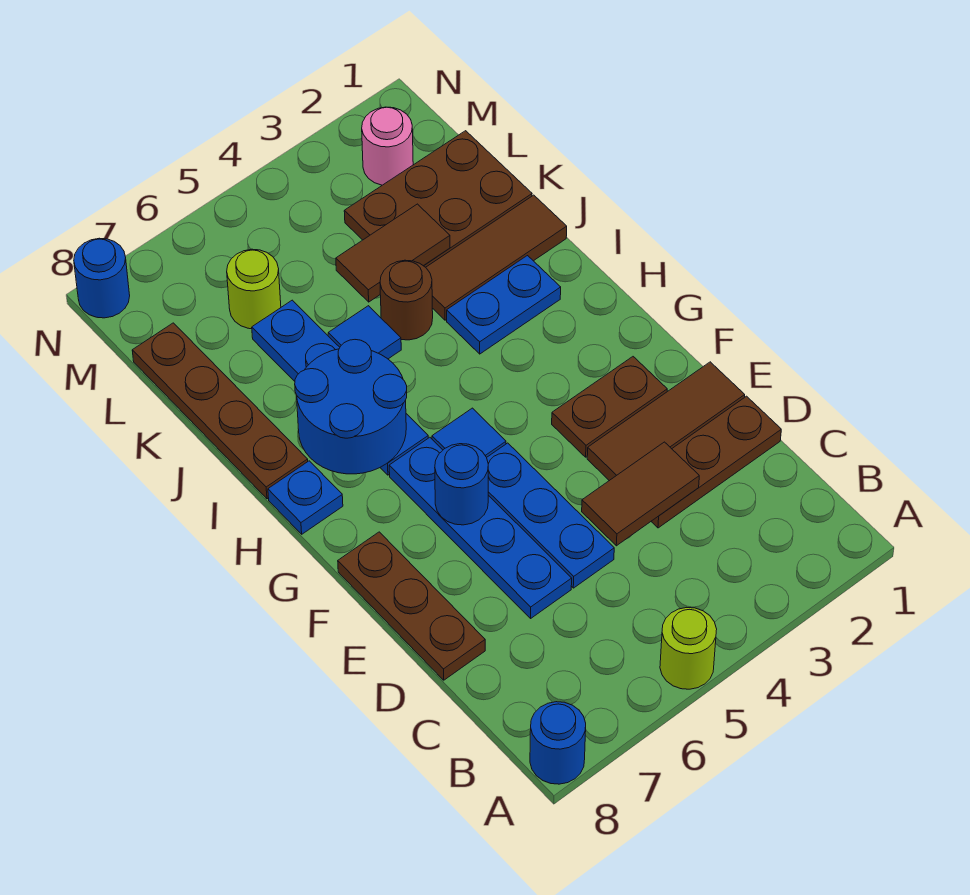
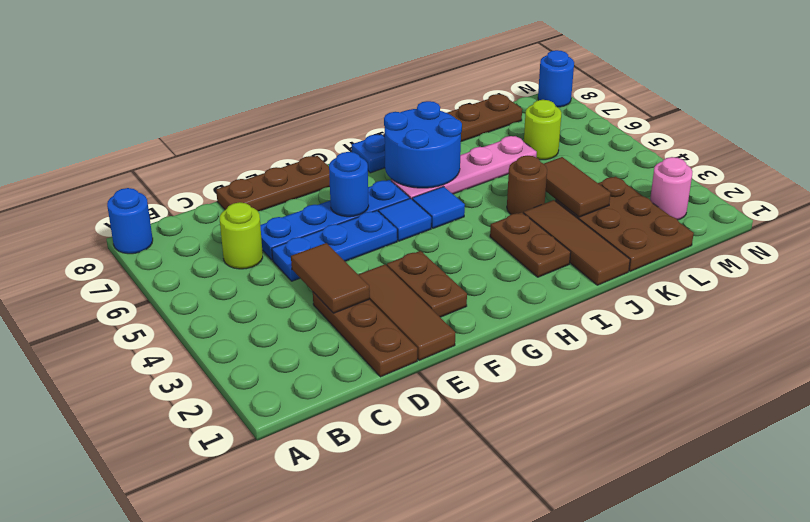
lime 1x1 round brick [660,608,717,689] -> lime 1x1 round brick moved to [220,202,263,269]
blue 1x4 plate [252,300,428,475] -> pink 1x4 plate [391,136,537,199]
blue 1x2 plate [447,256,561,354] -> brown 1x2 plate [490,212,571,277]
blue 1x1 tile [328,306,401,359] -> blue 1x1 tile moved to [412,187,465,228]

